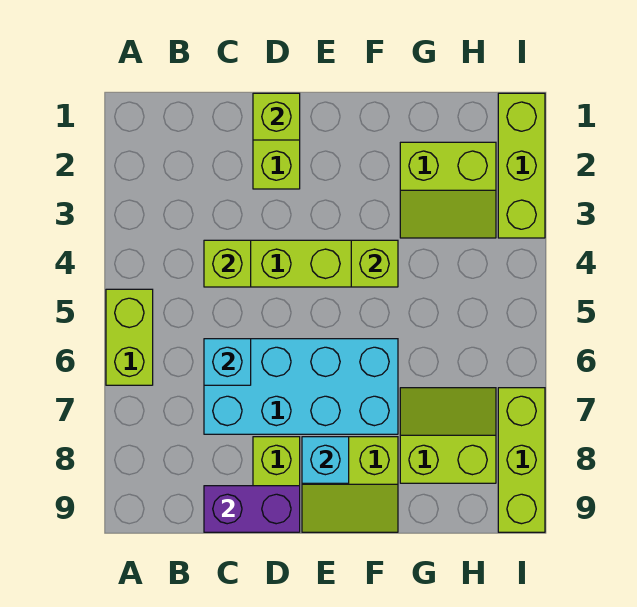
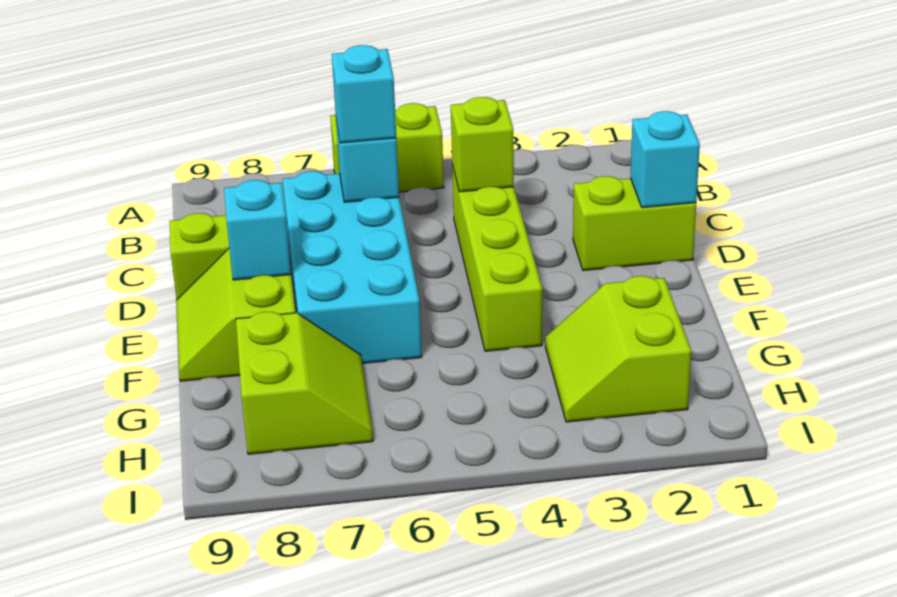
none -> cyan 1x1 brick [332,45,396,143]
purple 1x2 brick [204,486,300,532] -> none
lime 1x1 brick [253,93,300,140] -> cyan 1x1 brick [630,111,700,208]
lime 1x1 brick [351,240,398,287] -> none
lime 1x3 brick [498,93,545,238] -> none
lime 1x3 brick [498,388,545,532] -> none

